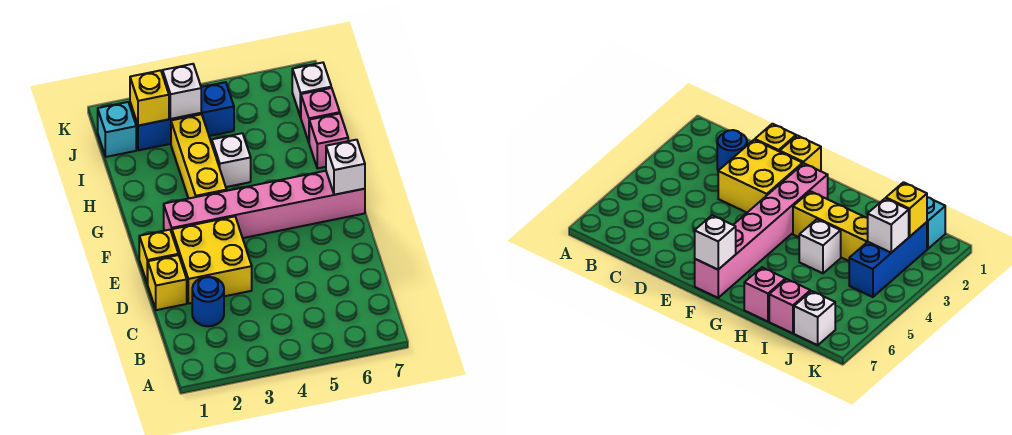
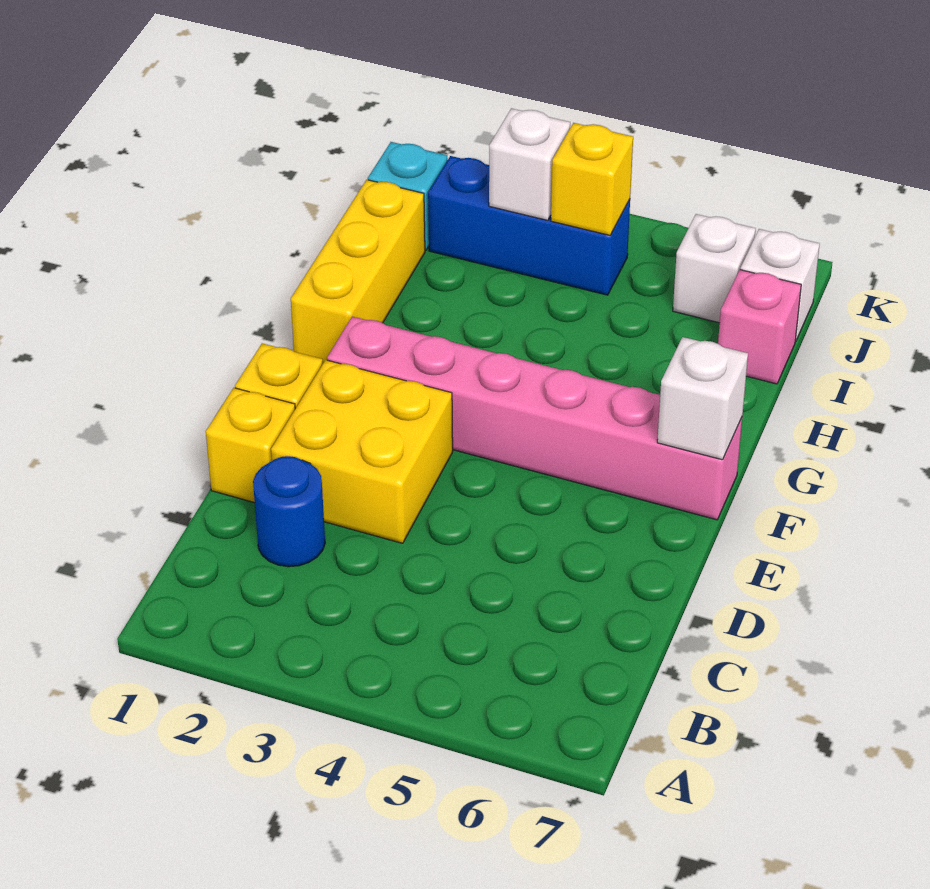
yellow 1x3 brick [171,114,227,199] -> yellow 1x3 brick moved to [291,180,425,363]
white 1x1 brick [212,133,251,187] -> white 1x1 brick moved to [673,214,756,323]
pink 1x1 brick [309,114,348,169] -> none
yellow 1x1 brick [130,70,169,126] -> yellow 1x1 brick moved to [551,123,633,235]

